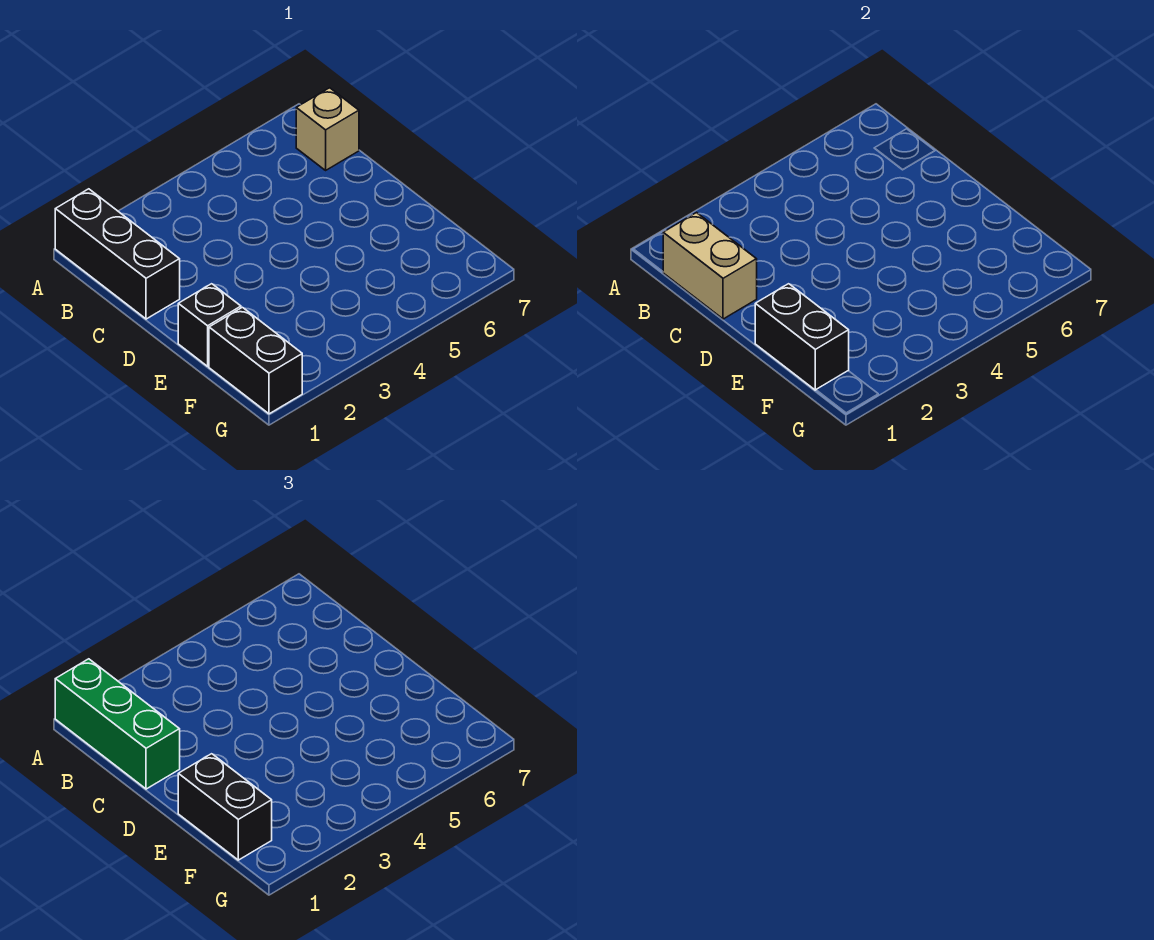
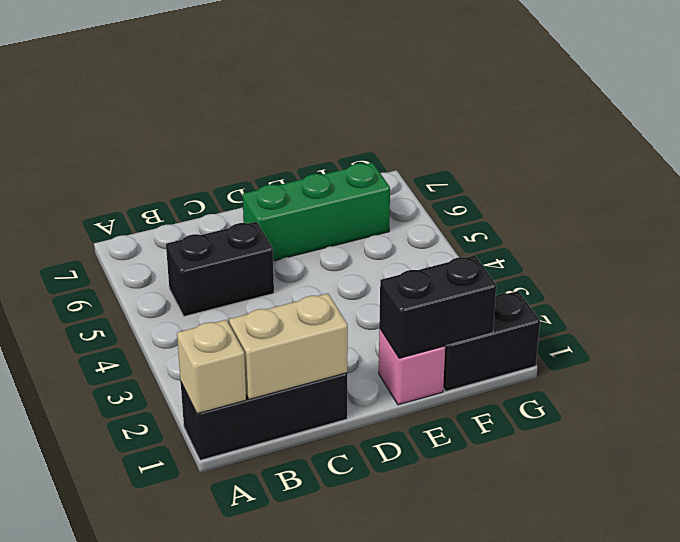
green 1x3 brick [55,659,180,789] -> green 1x3 brick moved to [243,163,390,261]
tan 1x1 brick [296,88,359,170] -> tan 1x1 brick moved to [177,320,246,414]
black 1x1 brick [178,284,241,366] -> pink 1x1 brick [379,328,445,405]
black 1x2 brick [178,754,272,860] -> black 1x2 brick moved to [166,222,274,316]

